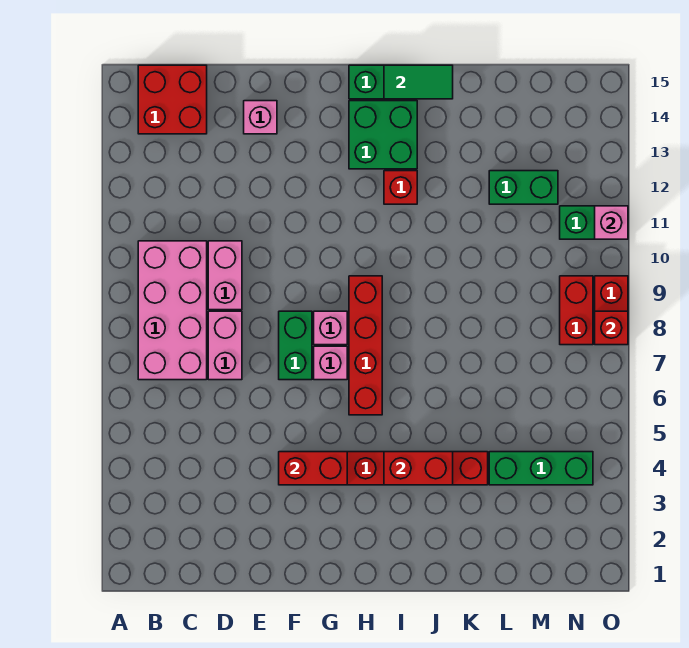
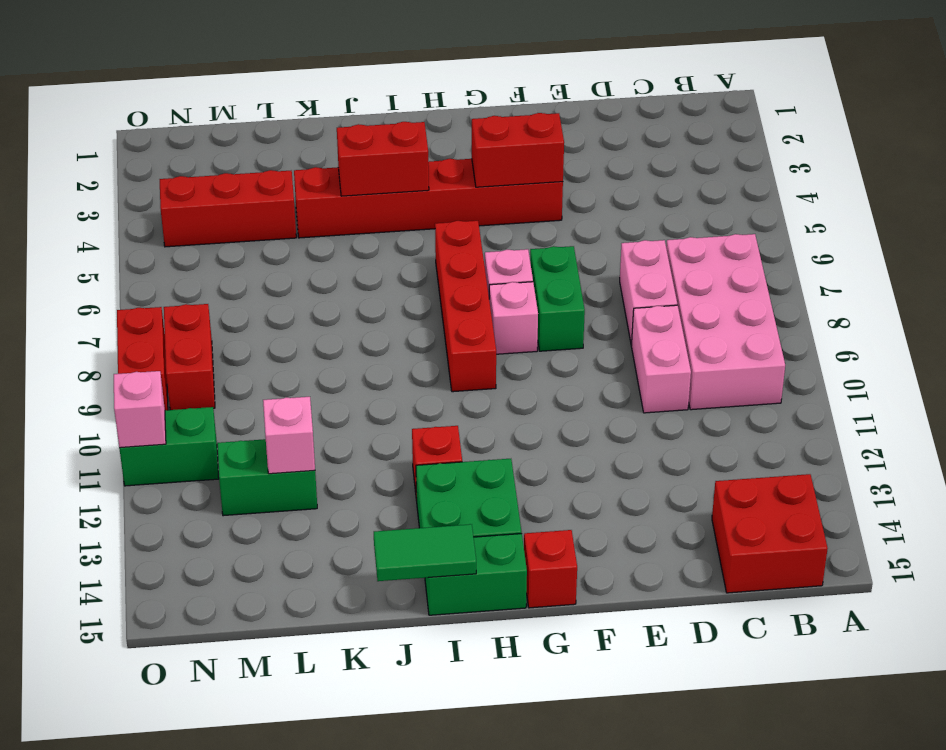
pink 1x1 brick [244,101,277,134] -> pink 1x1 brick moved to [263,397,315,474]
green 1x3 brick [489,452,593,485] -> red 1x3 brick [160,170,296,247]
red 1x1 brick [595,311,628,345] -> red 1x1 brick moved to [524,530,577,608]

